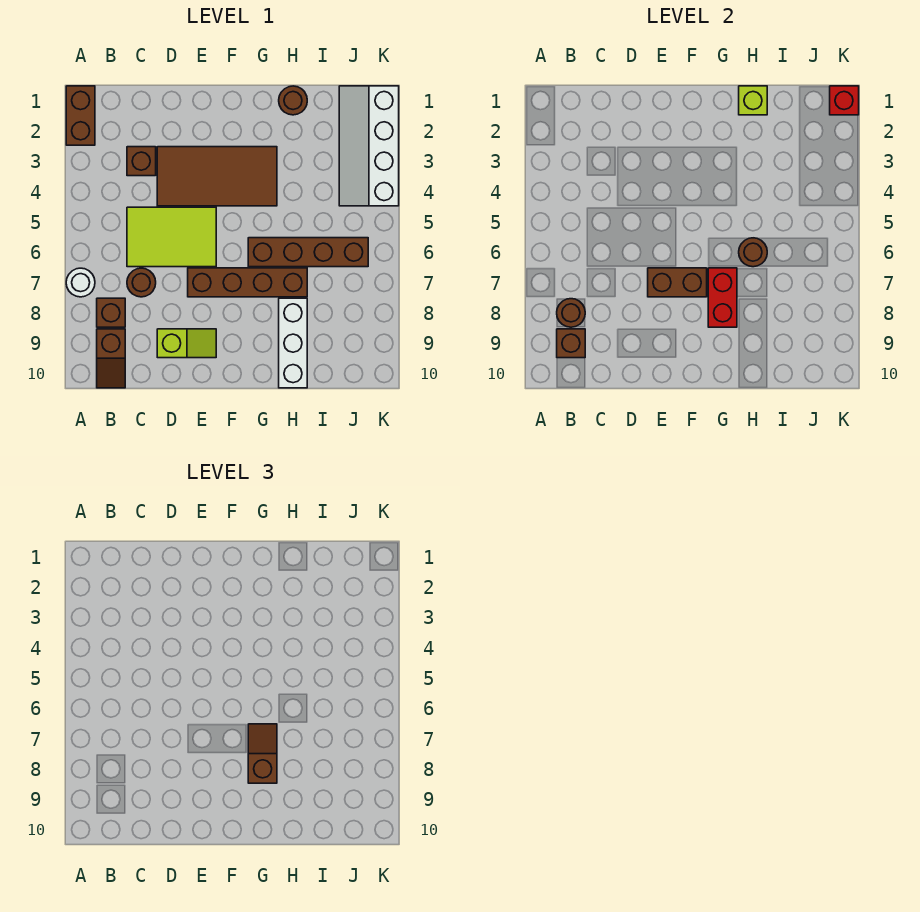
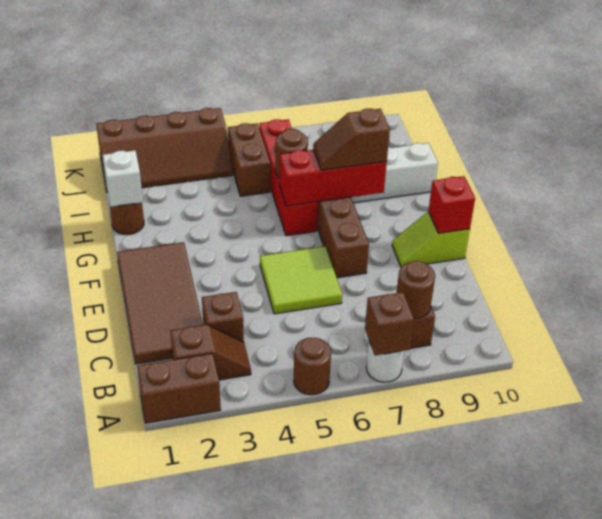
brown 1x2 slope [97,329,125,388] -> brown 1x2 slope moved to [170,325,251,380]
brown 1x1 brick [557,329,585,358] -> brown 1x1 brick moved to [365,292,414,356]
lime 2x3 tile [127,207,216,267] -> lime 2x2 tile [260,246,342,314]
brown 1x1 round brick [127,268,156,297] -> brown 1x1 round brick moved to [294,338,331,395]
brown 2x4 tile [157,147,277,206] -> brown 2x4 tile moved to [117,242,203,364]
lime 1x2 slope [157,329,216,358] -> lime 1x2 slope turned to [392,212,470,267]
brown 1x2 brick [648,268,707,297] -> brown 1x2 brick moved to [228,123,270,196]
brown 1x4 brick [248,238,368,267] -> red 1x4 brick [259,119,318,236]
red 1x2 brick [708,268,737,327] -> red 1x3 brick [279,150,387,206]
lime 1x1 brick [739,86,767,115] -> white 1x1 brick [103,150,143,207]
white 2x4 slope [339,86,399,206] -> brown 2x4 slope [96,108,233,192]
red 1x1 brick [830,86,859,115] -> red 1x1 brick moved to [428,176,475,233]

